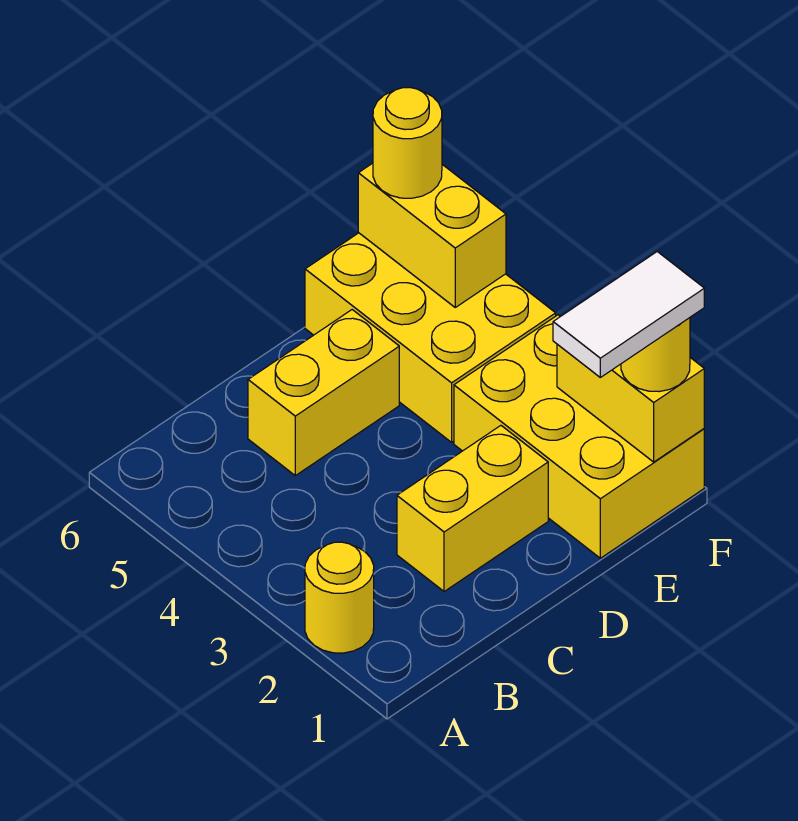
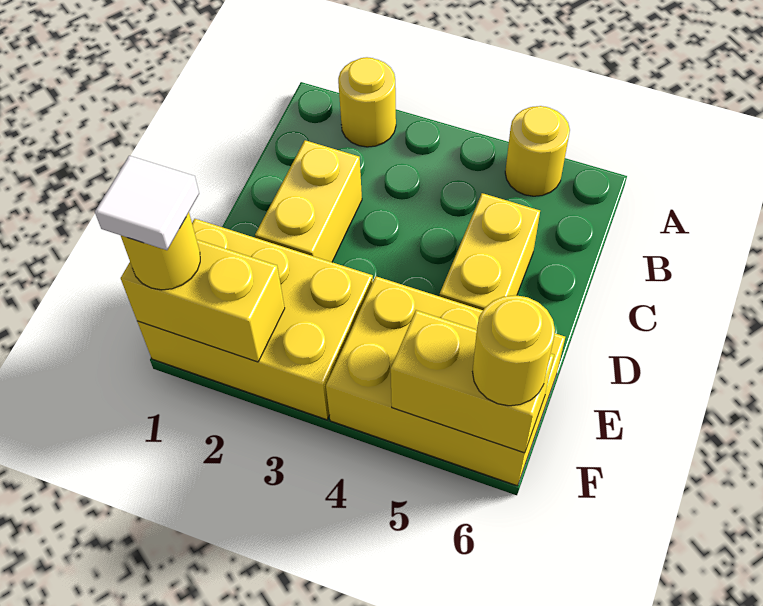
none -> yellow 1x1 round brick [505,106,570,196]
white 1x2 tile [553,252,704,377] -> white 1x1 tile [95,156,199,250]

